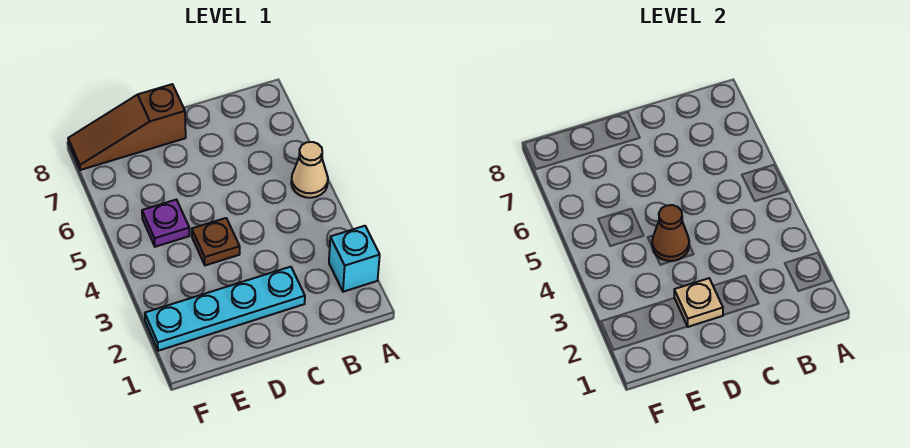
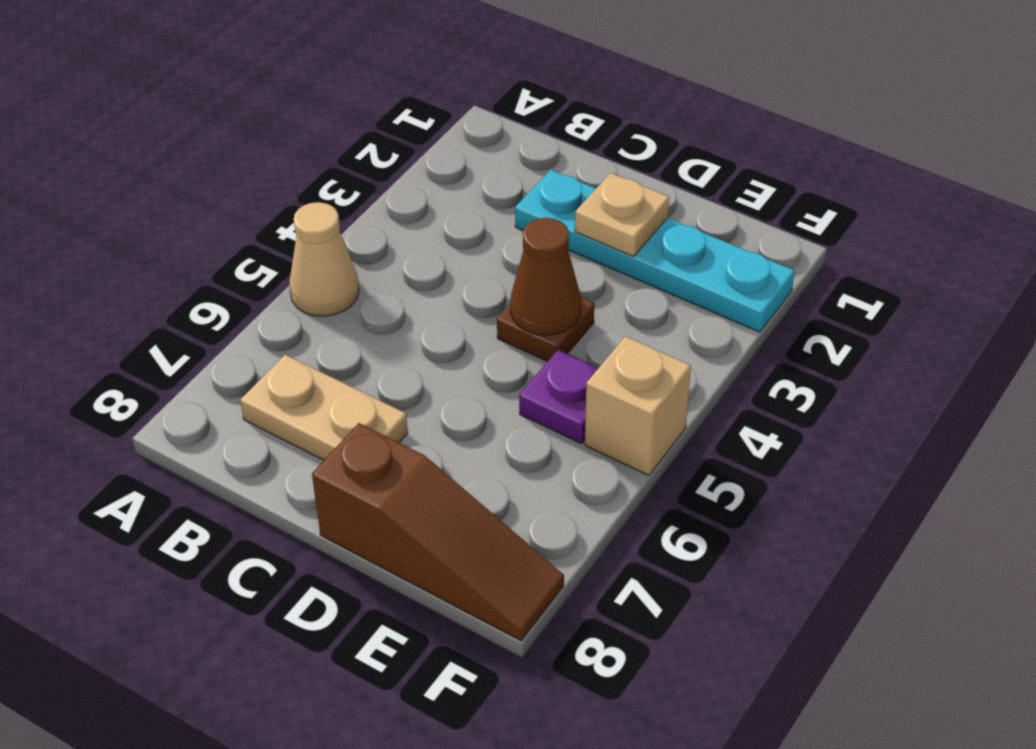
cyan 1x1 brick [329,226,380,292] -> none
none -> tan 1x2 plate [240,355,408,460]
none -> tan 1x1 brick [585,336,691,475]

